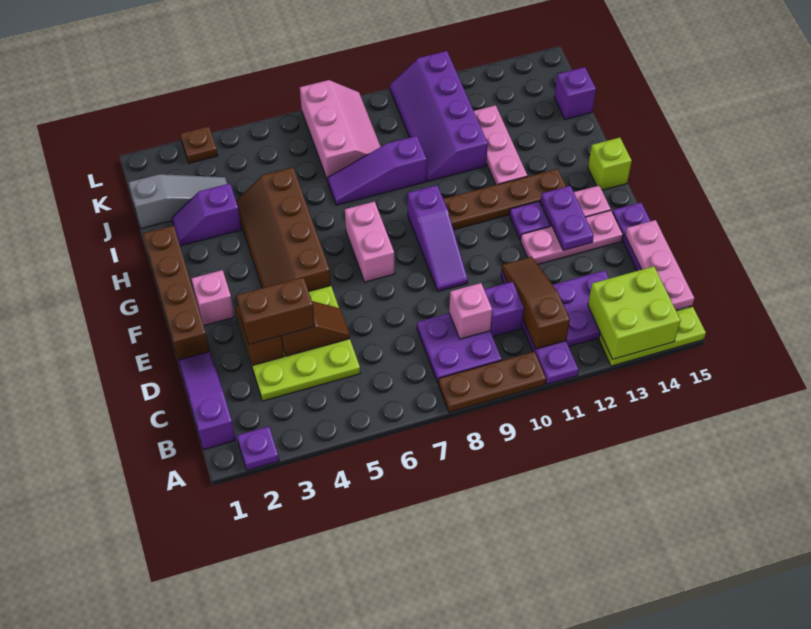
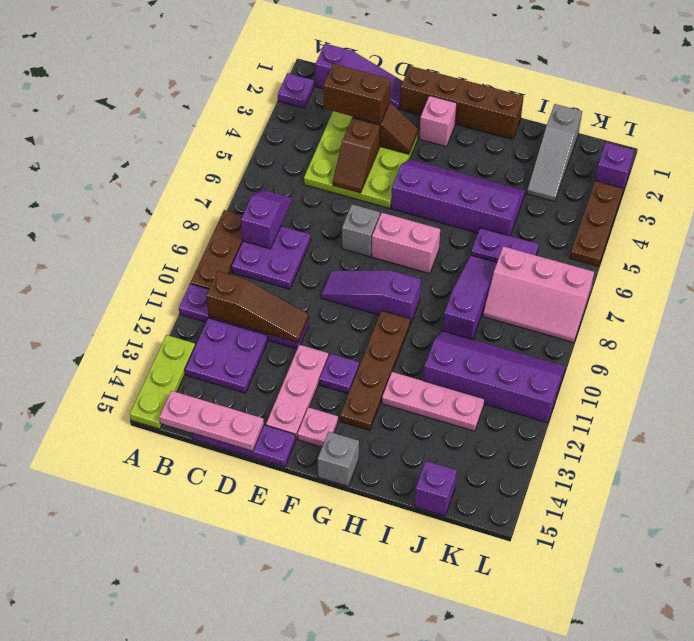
lime 2x2 brick [588,266,681,359] -> none
pink 1x1 brick [449,283,492,339] -> none
purple 1x1 brick [484,282,524,337] -> purple 1x1 brick moved to [595,143,634,191]
brown 1x2 brick [236,277,315,344] -> brown 1x2 brick turned to [323,64,390,124]
none -> grey 1x1 brick [342,204,380,257]
purple 1x2 plate [541,186,594,250] -> purple 1x2 plate moved to [471,228,539,262]
brown 2x4 slope [236,167,331,291] -> purple 2x4 slope [391,159,525,236]
lime 1x1 brick [588,138,632,190] -> grey 1x1 brick [318,432,359,486]
purple 1x2 slope [172,183,242,246] -> purple 1x2 slope moved to [241,190,292,249]
brown 1x1 plate [180,126,218,163] -> brown 1x3 plate [570,181,623,266]

